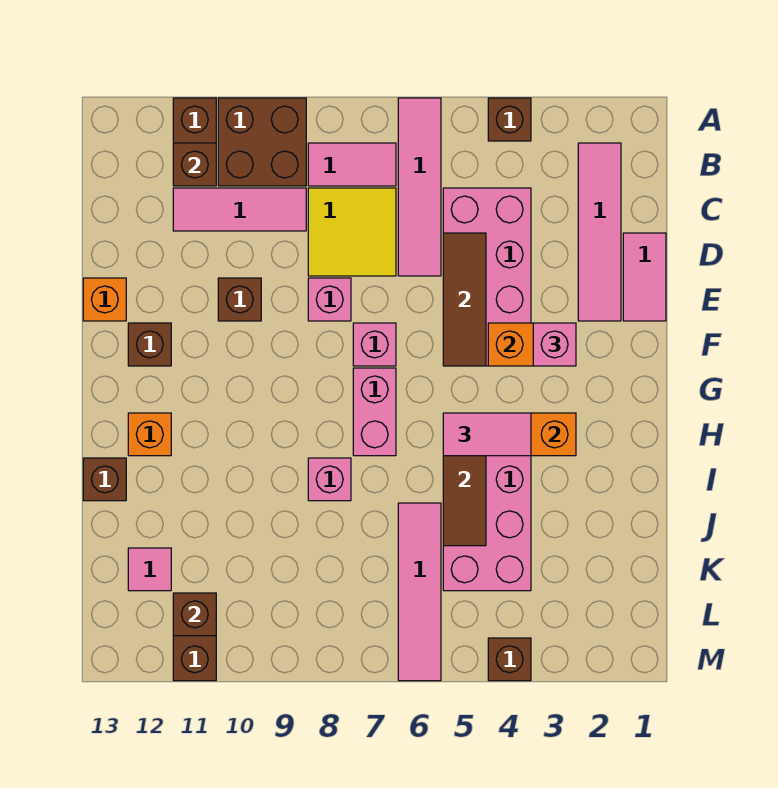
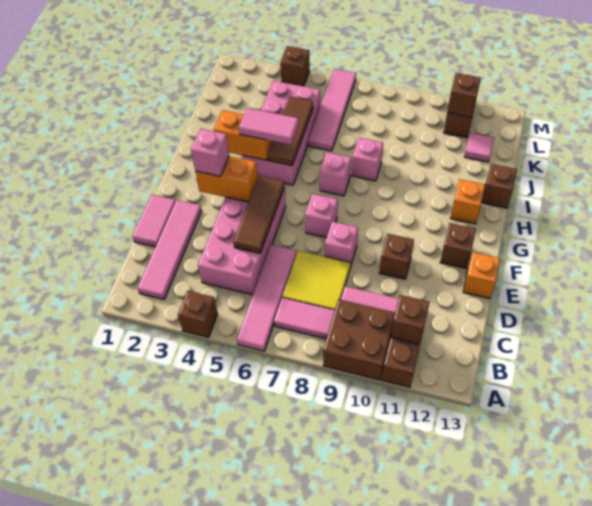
pink 1x2 brick [353,368,396,456] -> pink 1x1 brick [320,152,351,196]

